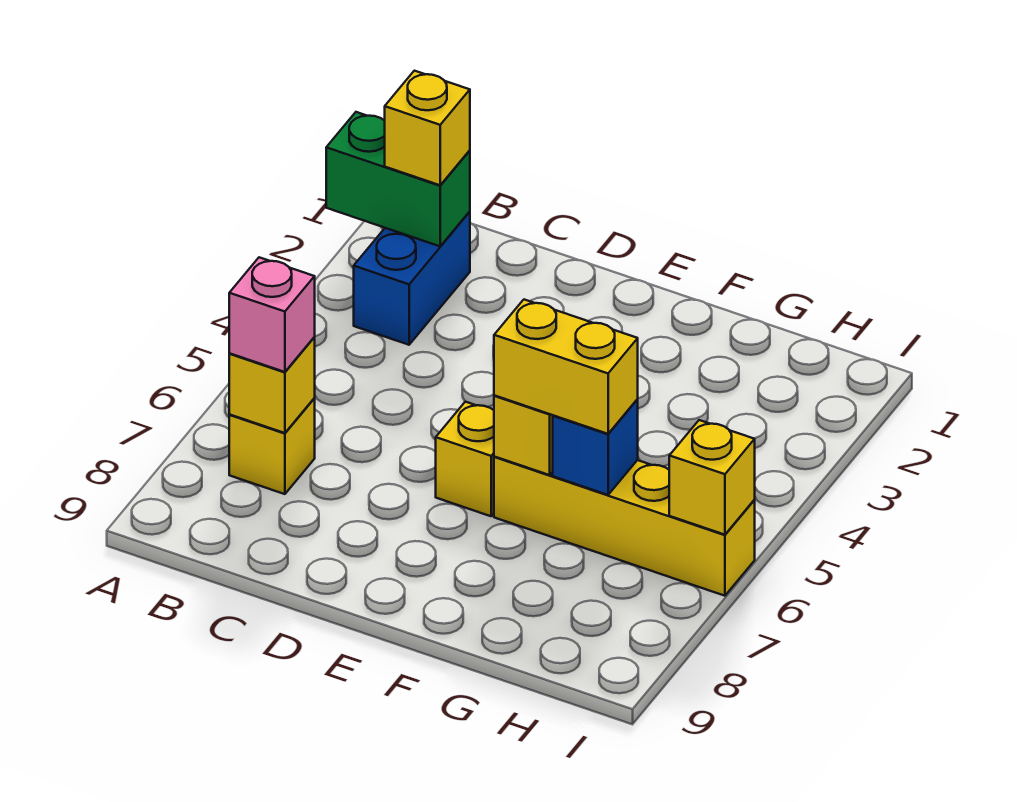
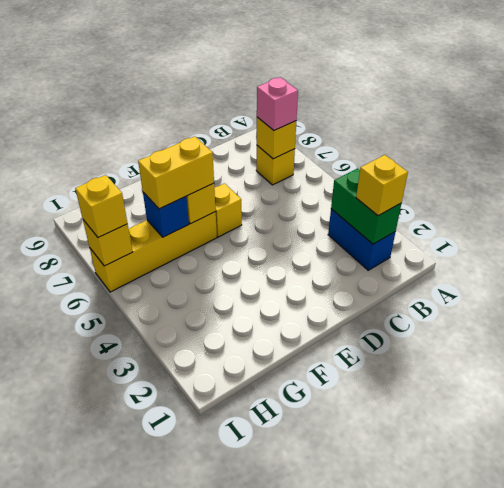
green 1x2 brick [326,112,470,246] -> green 1x2 brick turned to [331,169,402,244]
none -> yellow 1x1 brick [75,175,127,238]

